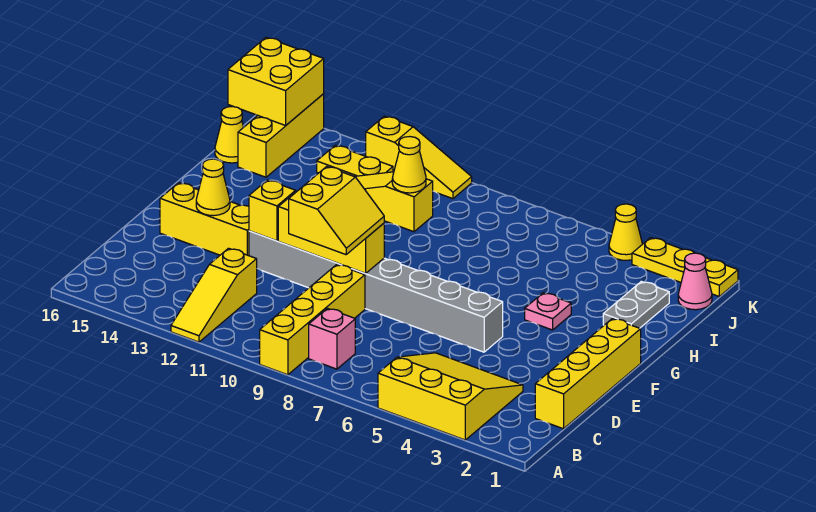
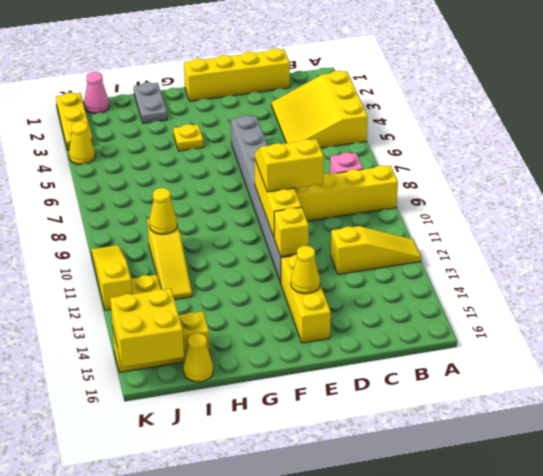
pink 1x1 plate [525,293,571,330] -> yellow 1x1 plate [173,124,204,151]
grey 1x2 plate [603,281,669,328] -> grey 1x2 plate turned to [134,82,167,123]

